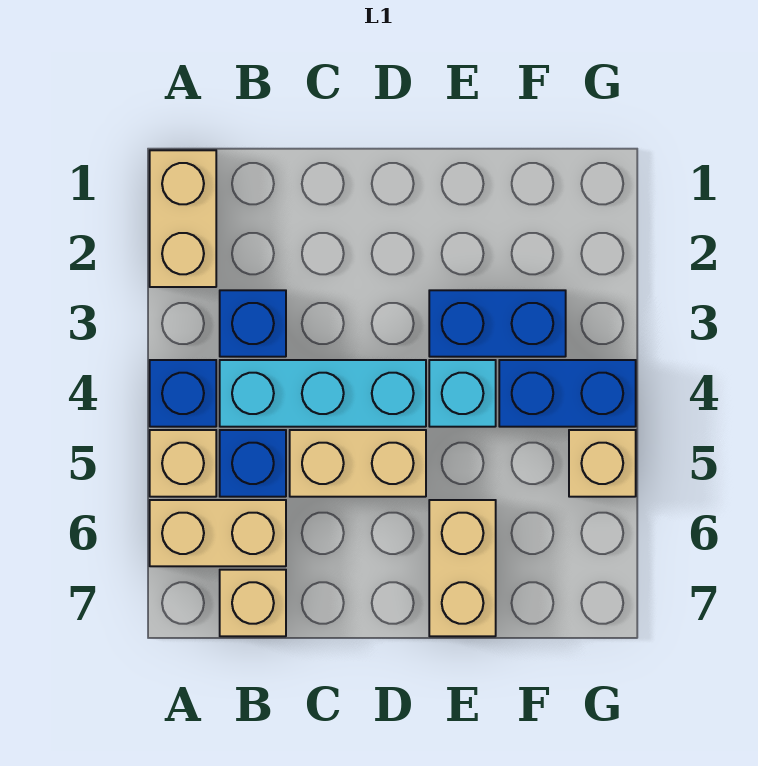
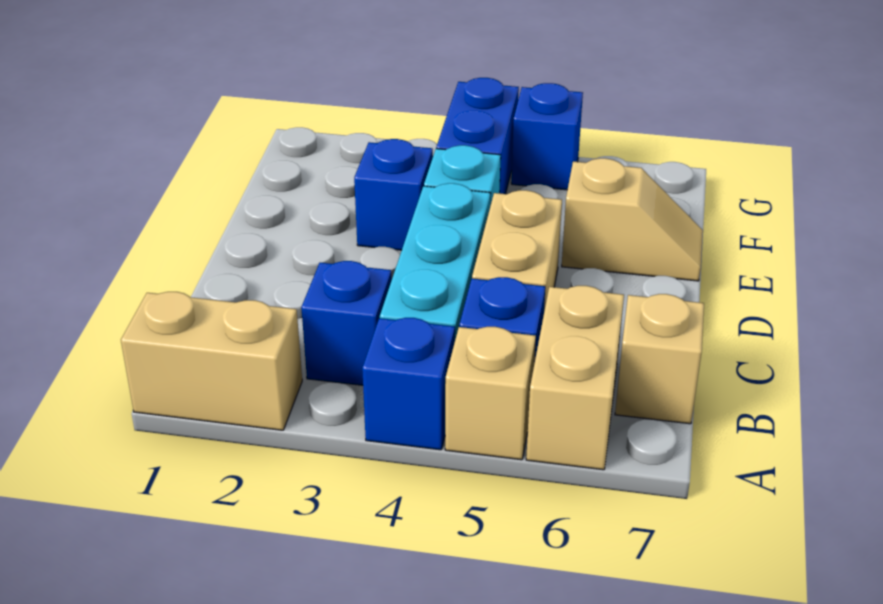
blue 1x2 brick [429,290,566,357] -> blue 1x1 brick [354,139,433,250]
tan 1x2 brick [429,500,496,636] -> tan 1x2 slope [562,158,703,281]
tan 1x1 brick [569,430,636,497] -> blue 1x1 brick [511,83,583,190]

